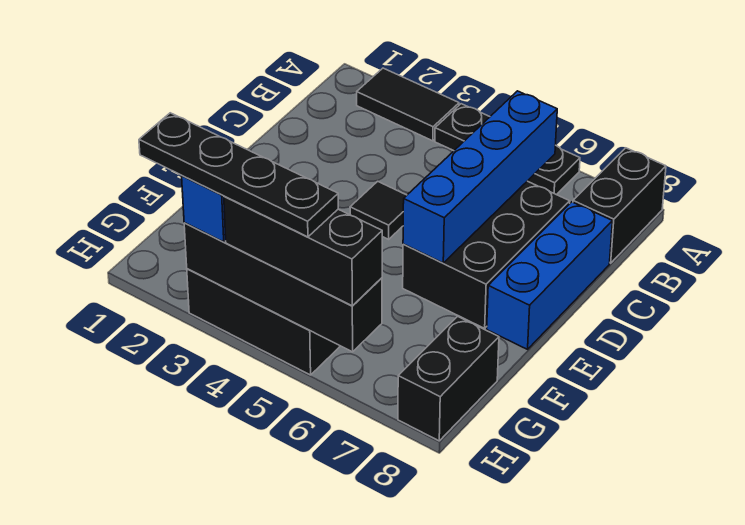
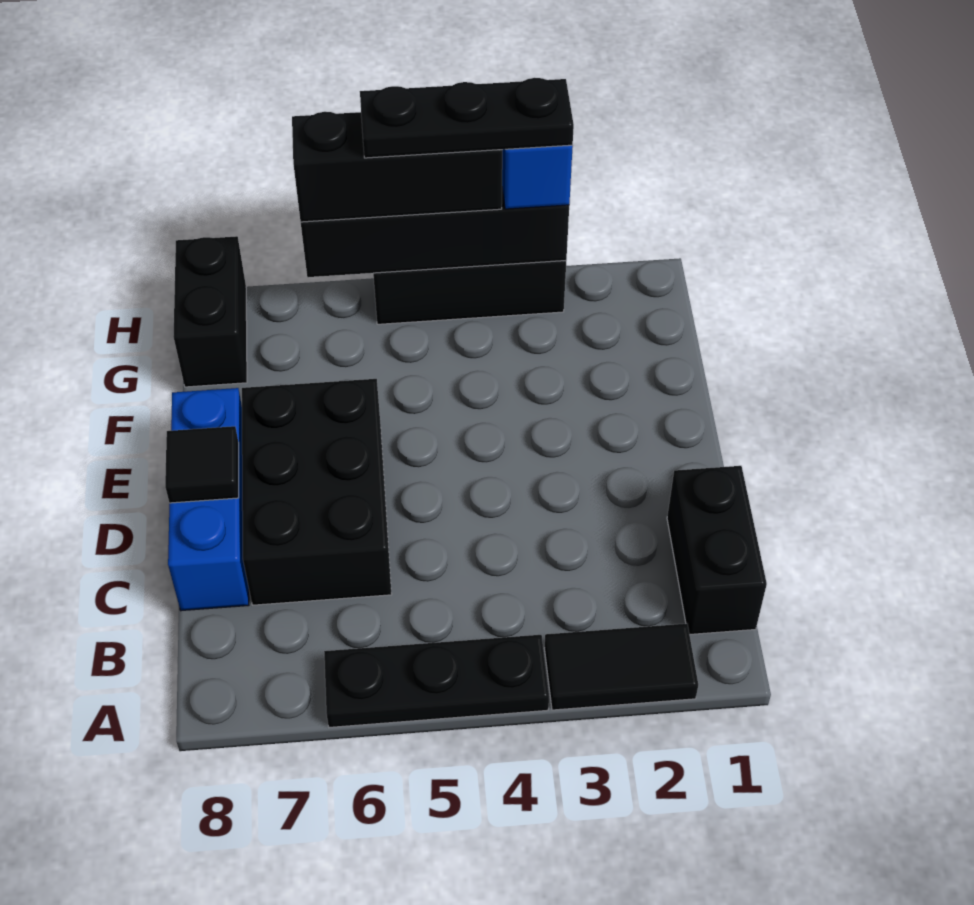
black 1x2 brick [573,148,666,263] -> black 1x2 brick moved to [667,466,767,635]
blue 1x4 brick [403,91,557,263] -> none
black 1x1 tile [350,181,407,239] -> black 1x1 tile moved to [165,426,239,503]
black 1x4 plate [139,113,338,237] -> black 1x3 plate [360,78,574,158]

